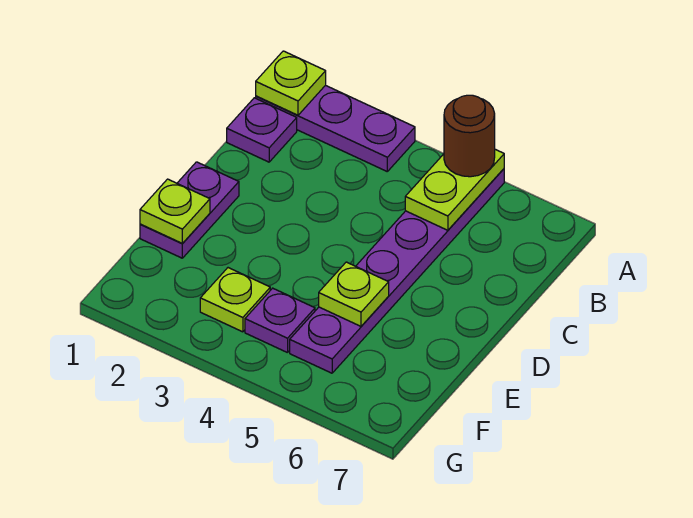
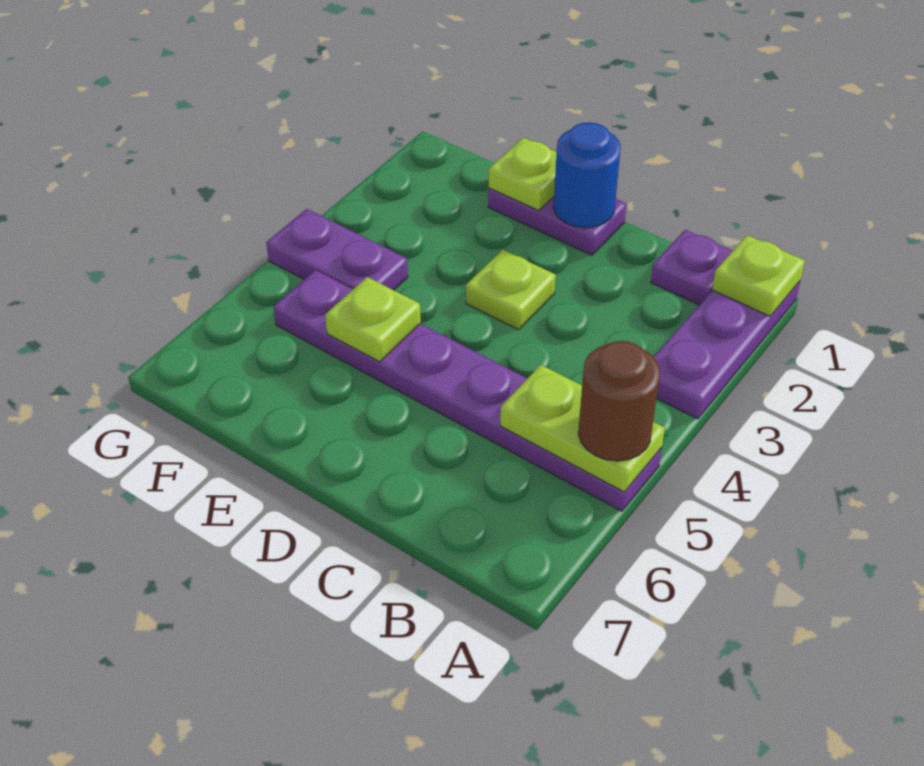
none -> blue 1x1 round brick [553,122,621,228]
lime 1x1 plate [200,268,270,332] -> lime 1x1 plate moved to [466,250,556,330]
purple 1x1 plate [245,288,315,353] -> purple 1x2 plate [266,209,408,290]

